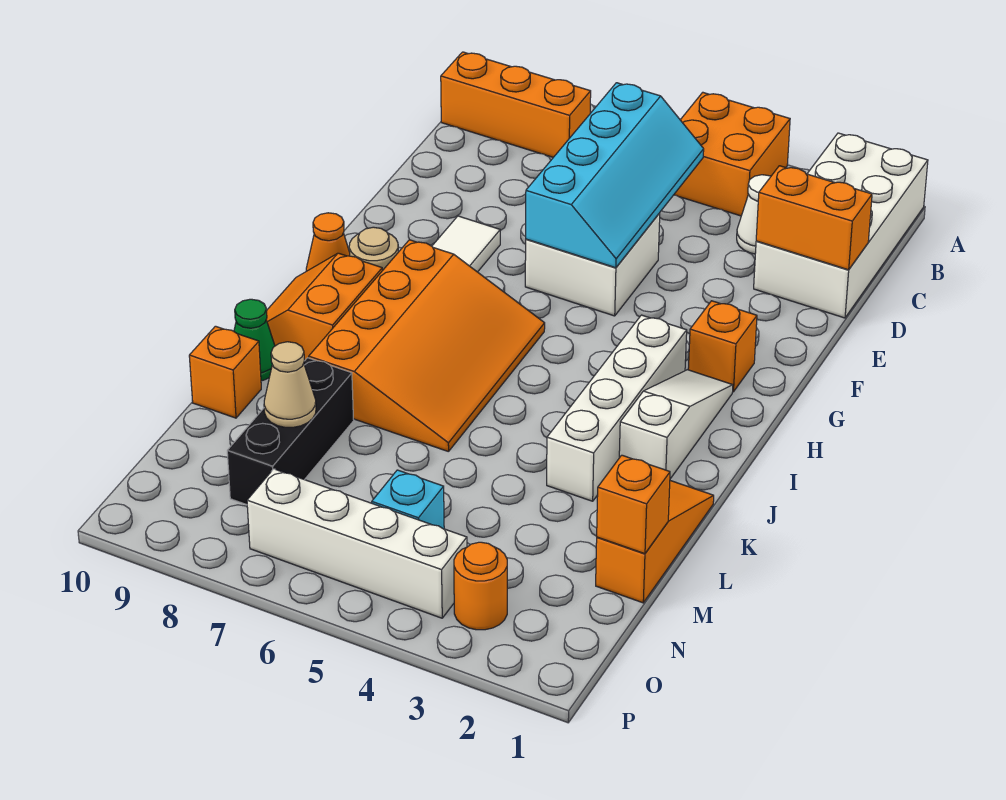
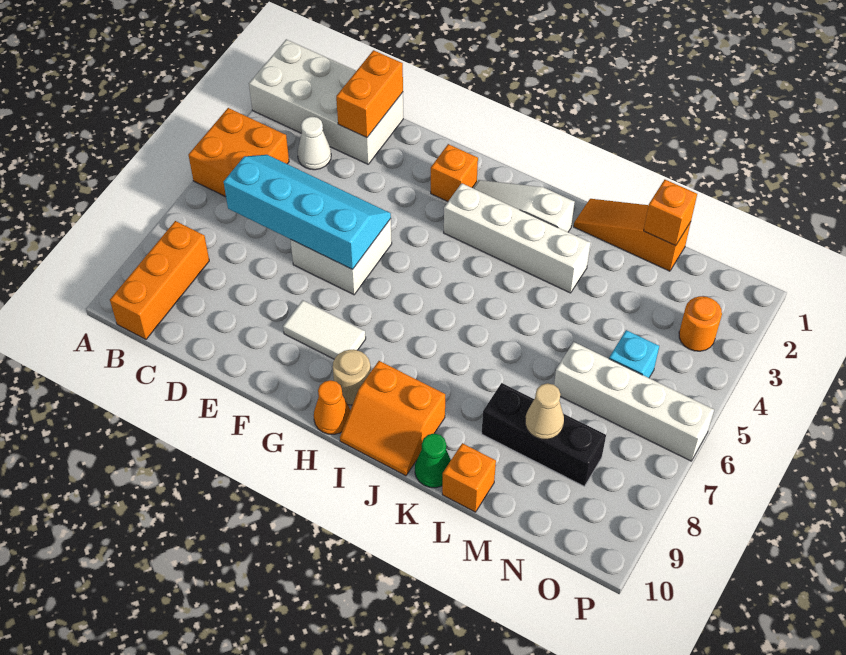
orange 3x4 slope [309,240,545,452] -> none
white 1x4 brick [247,469,467,618] -> white 1x4 brick turned to [554,342,714,461]

